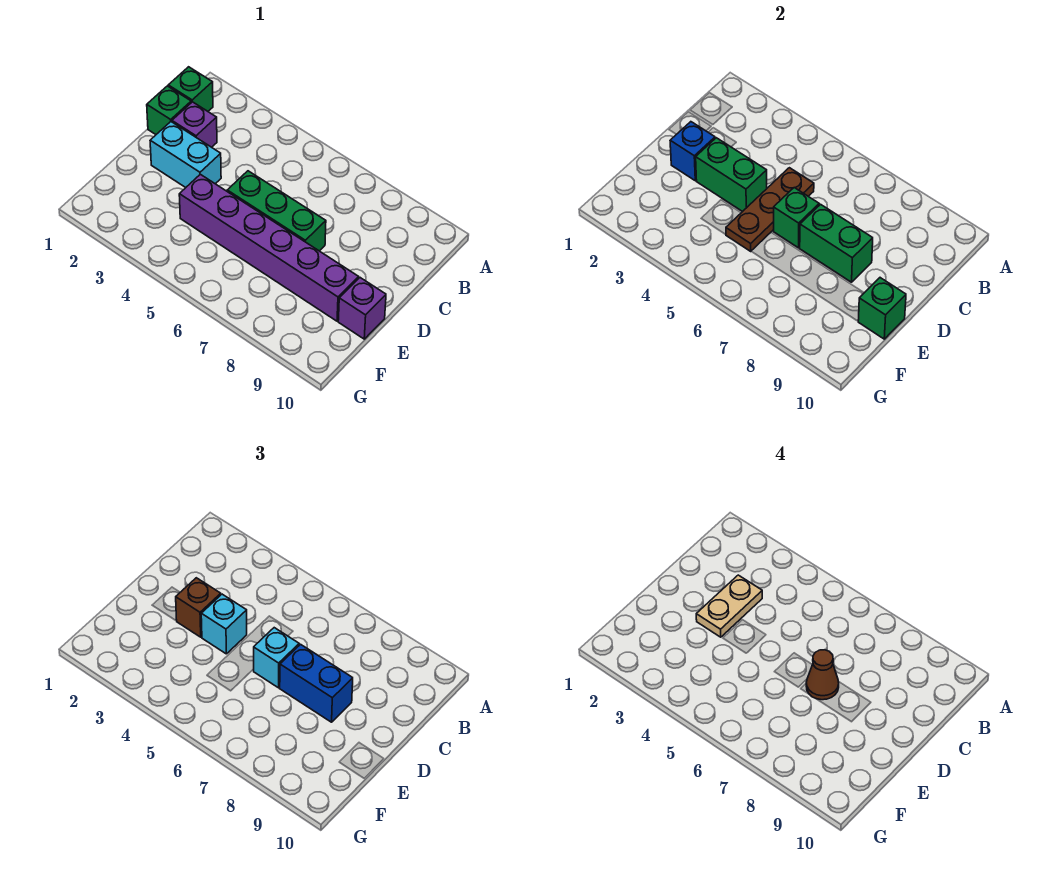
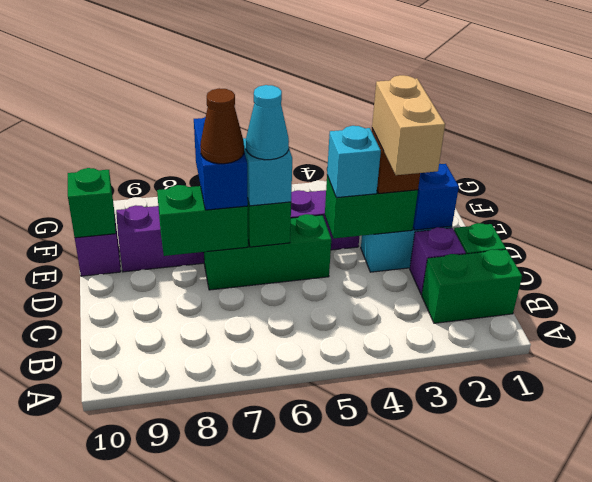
green 1x1 brick [168,67,213,111] -> green 1x2 brick [422,249,522,323]
tan 1x2 plate [696,575,762,637] -> tan 1x2 brick [372,75,445,175]
brown 1x3 plate [726,168,814,251] -> none
none -> cyan 1x1 cone [246,85,289,160]
blue 1x2 brick [280,644,353,722] -> blue 1x2 brick turned to [194,117,248,210]

